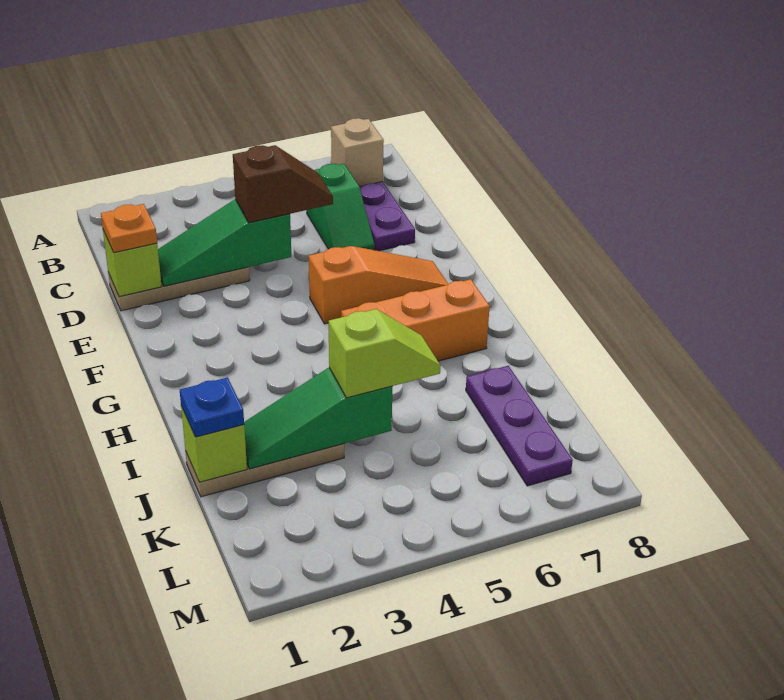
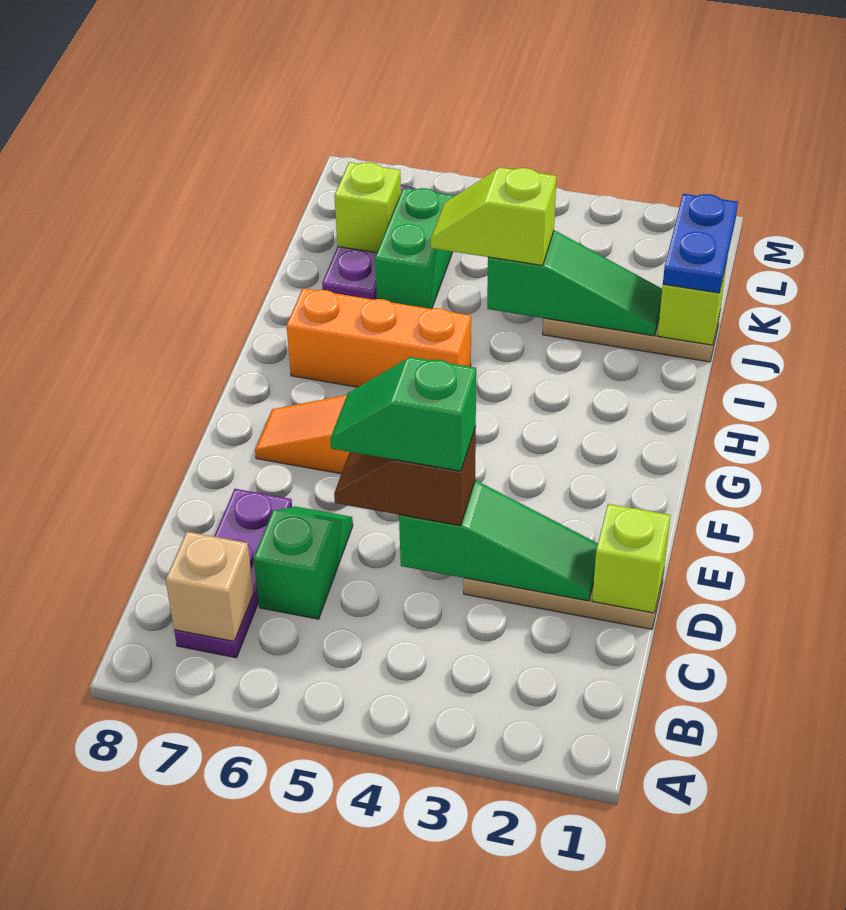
orange 1x1 plate [101,204,157,253] -> none
none -> green 1x2 slope [330,357,476,471]
blue 1x1 plate [180,377,244,437] -> blue 1x2 plate [663,194,738,293]
none -> green 1x2 brick [375,188,454,309]
none -> lime 1x1 brick [334,162,401,253]

